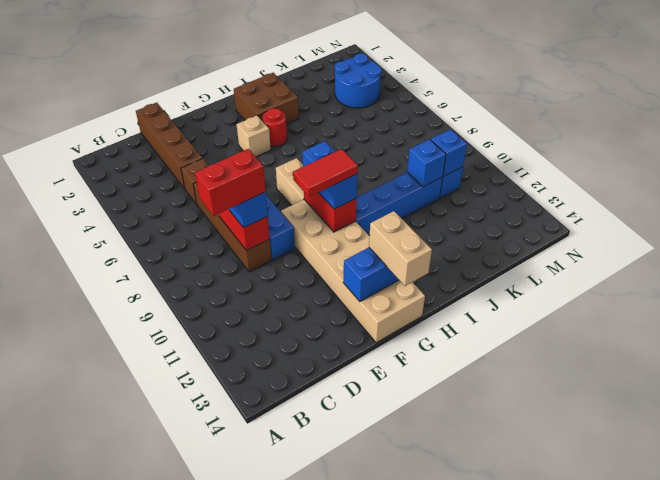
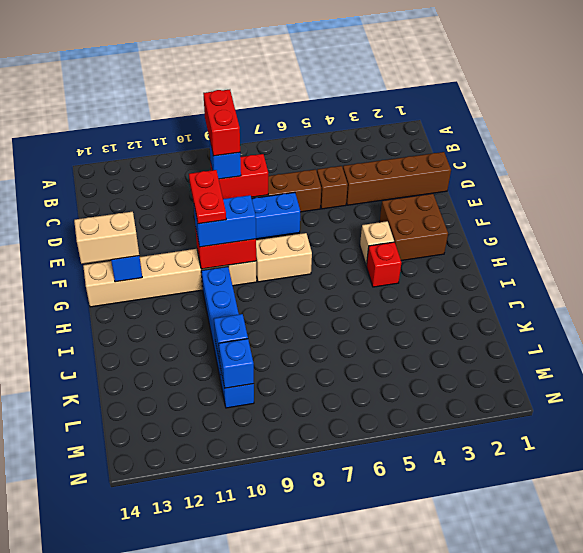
tan 2x6 brick [281,199,425,343] -> tan 1x6 brick [83,249,257,307]
red 1x2 tile [293,149,358,197] -> red 1x2 plate [189,170,226,224]
brown 2x2 brick [234,73,299,124] -> brown 2x2 brick moved to [380,194,448,261]
red 1x1 round brick [262,108,287,147] -> red 1x1 brick [366,242,401,287]
blue 2x2 round brick [335,53,381,108] -> none

